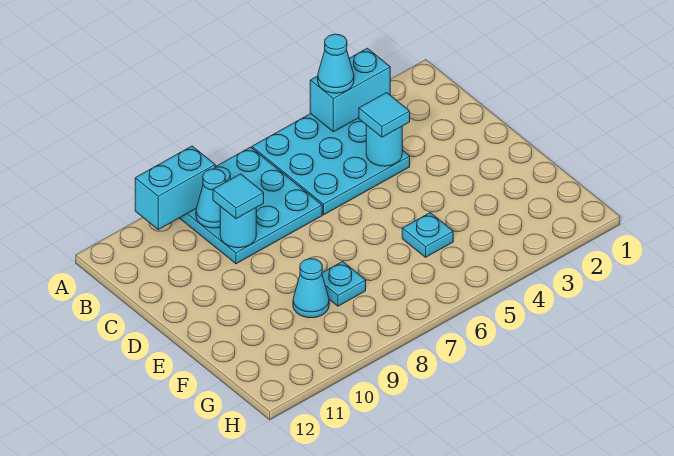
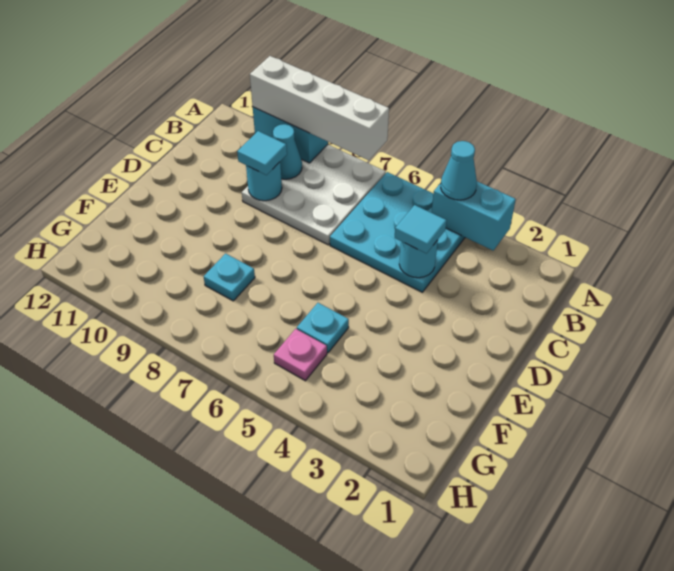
cyan 3x3 plate [180,147,322,264] -> white 3x3 plate [242,145,386,245]
none -> white 1x4 brick [250,56,389,160]
cyan 1x1 cone [293,259,329,318] -> none
none -> pink 1x1 plate [274,329,327,381]

